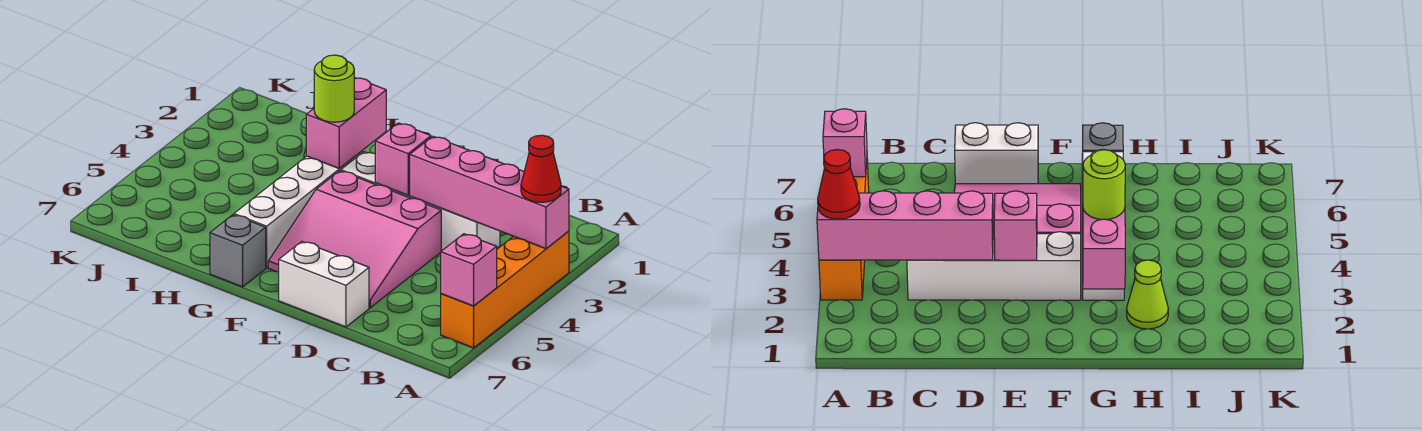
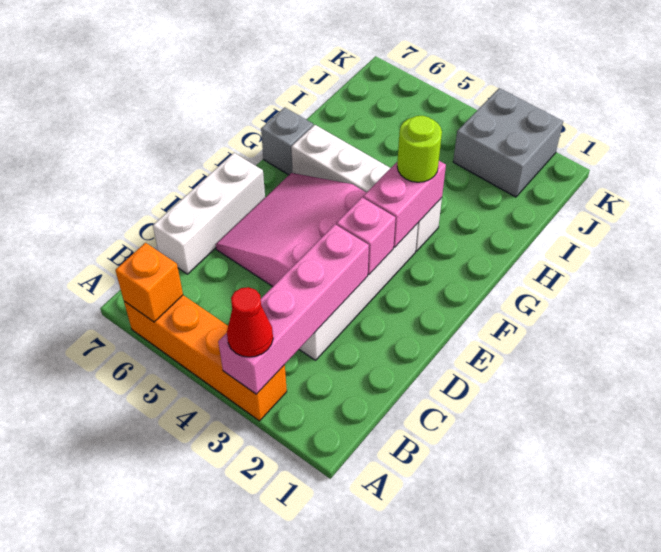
pink 1x1 brick [441,234,497,306] -> orange 1x1 brick [115,243,183,322]
white 1x2 brick [279,241,369,327] -> white 1x3 brick [153,153,265,274]
pink 1x2 brick [306,77,386,168] -> pink 1x2 brick turned to [363,161,446,247]
lime 1x1 cone [1127,260,1168,329] -> none
none -> grey 2x2 brick [453,88,563,197]

